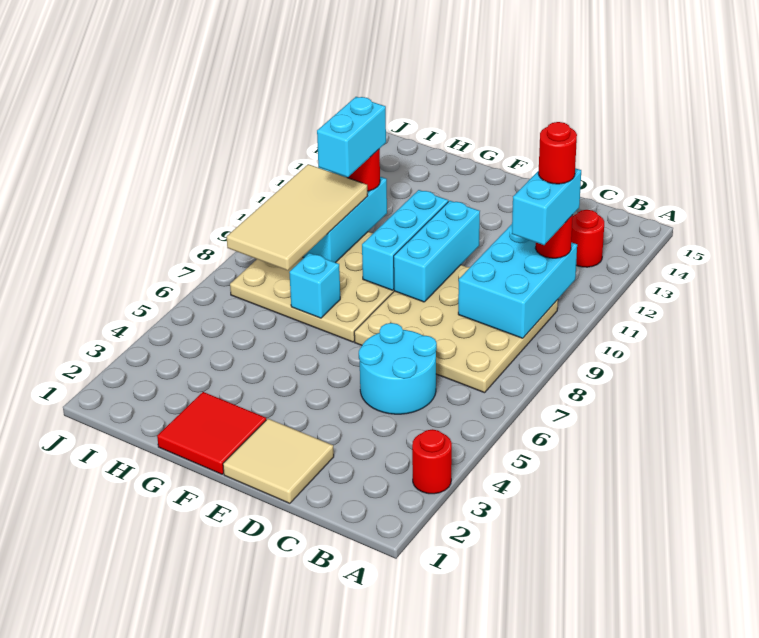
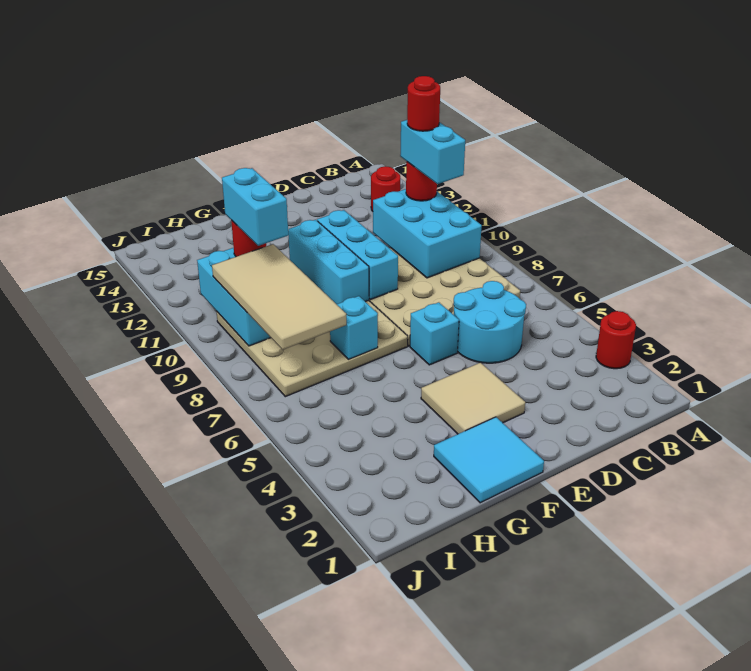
tan 2x2 tile [223,419,334,503] -> tan 2x2 tile moved to [421,362,525,434]
none -> cyan 1x1 brick [410,302,459,365]
red 2x2 tile [157,392,266,474] -> cyan 2x2 tile [434,417,544,503]

